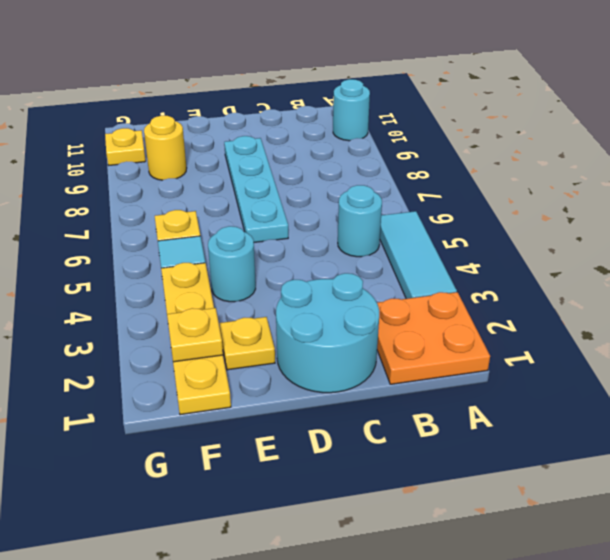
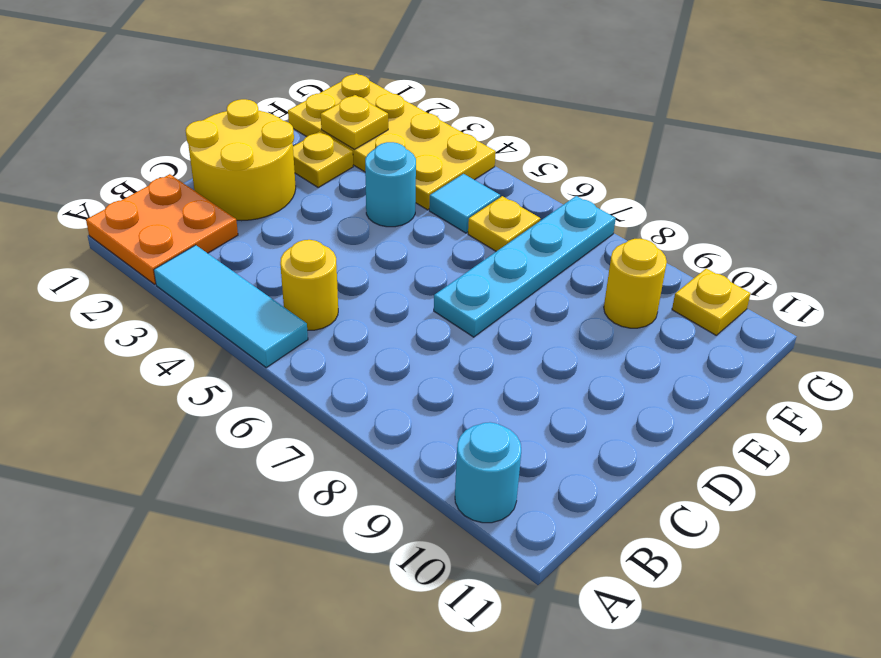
cyan 1x1 round brick [338,185,382,257] -> yellow 1x1 round brick [280,240,338,330]
cyan 2x2 round brick [276,273,379,393] -> yellow 2x2 round brick [186,99,296,221]
cyan 1x4 plate [224,136,288,242] -> cyan 1x4 plate turned to [434,196,616,337]
yellow 1x4 plate [161,263,231,415] -> yellow 2x4 plate [288,73,496,210]

